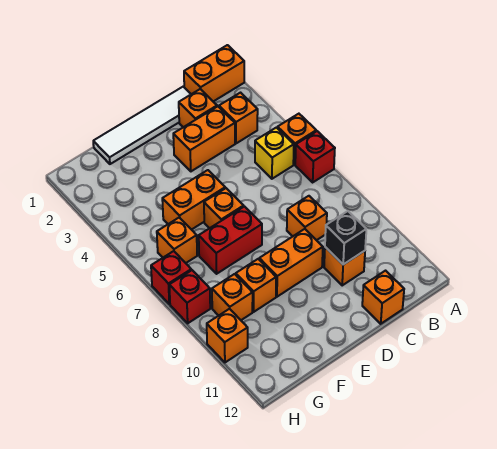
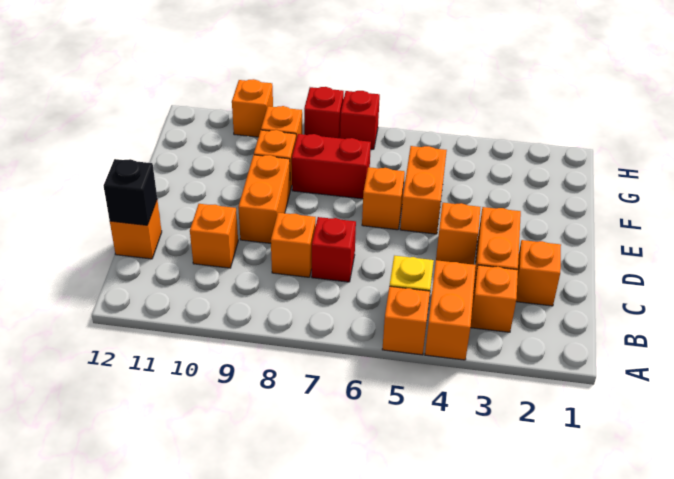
orange 1x2 brick [184,45,244,101] -> orange 1x2 brick moved to [425,260,476,360]
red 1x1 brick [295,131,335,182] -> red 1x1 brick moved to [312,217,356,282]
white 1x4 tile [93,87,191,164] -> none
black 1x1 brick [325,211,366,264] -> black 1x1 brick moved to [104,159,157,225]
red 1x2 brick [199,206,262,274] -> red 1x2 brick turned to [292,134,371,199]
orange 1x1 brick [157,217,197,263] -> orange 1x1 brick moved to [436,203,480,265]

